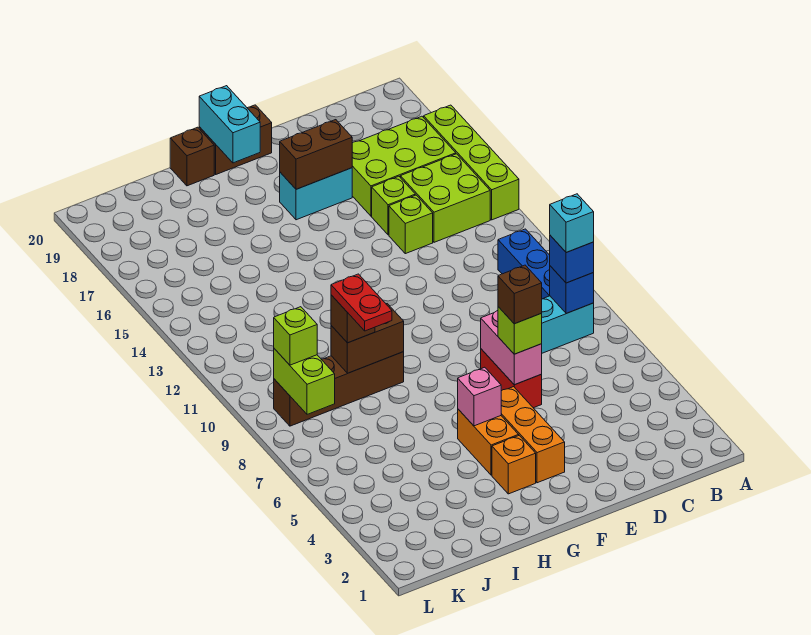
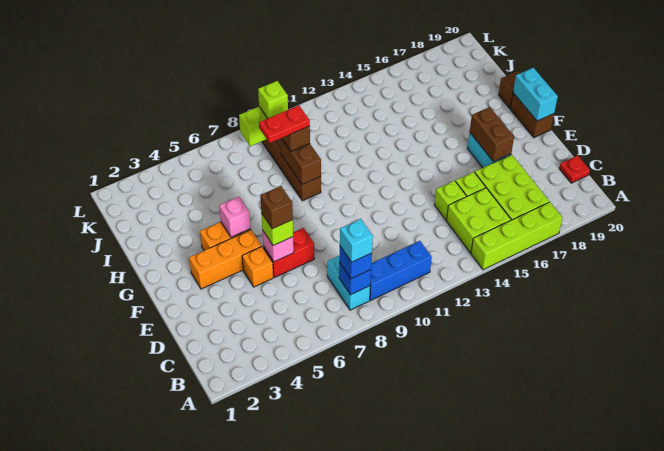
none -> red 1x1 plate [559,155,590,183]
pink 1x2 brick [481,310,542,385] -> pink 1x1 brick [262,230,294,262]
orange 1x1 brick [492,436,536,494] -> orange 1x1 brick moved to [242,247,273,287]
cyan 1x2 brick [199,86,260,163] -> cyan 1x2 brick turned to [513,68,558,121]

